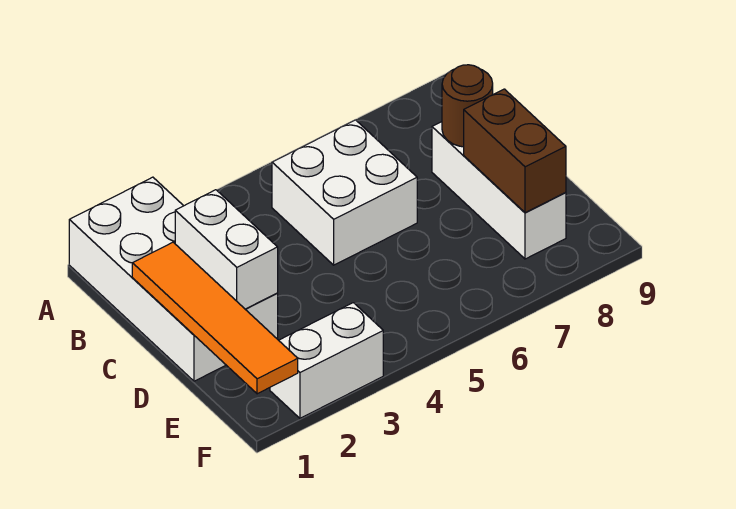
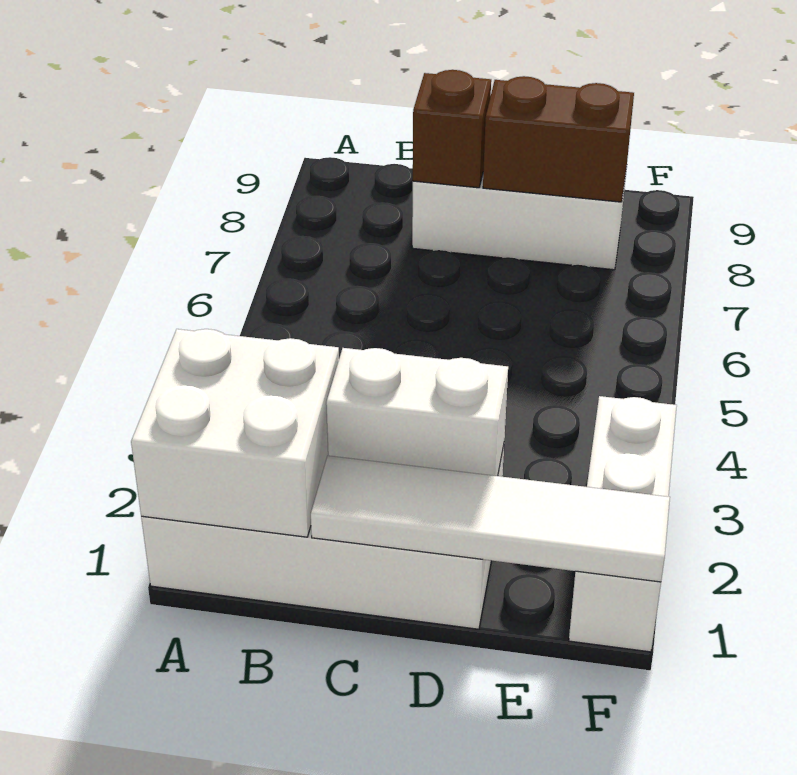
white 2x2 brick [272,120,417,265] -> white 2x2 brick moved to [131,329,339,537]
orange 1x4 tile [132,242,298,394] -> white 1x4 tile [311,456,670,582]
brown 1x1 round brick [442,65,493,147] -> brown 1x1 brick [413,70,491,188]
white 1x2 brick [270,303,383,418] -> white 1x3 brick [569,396,677,652]

